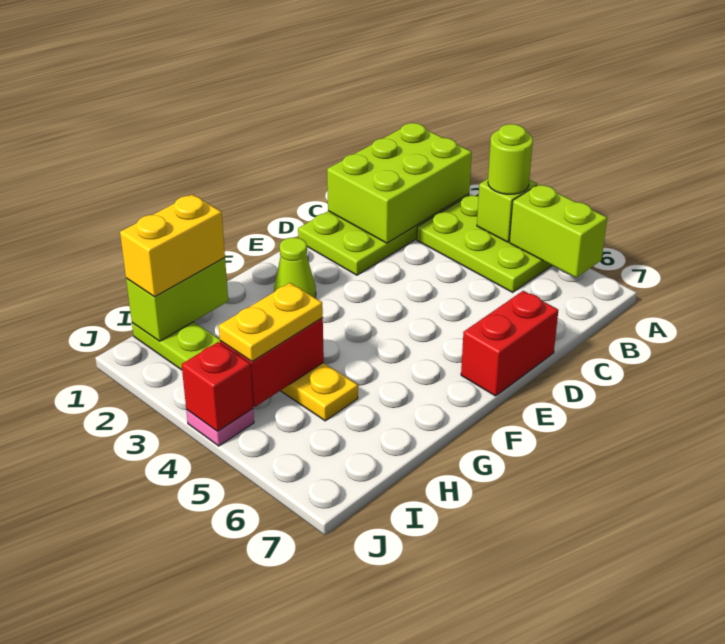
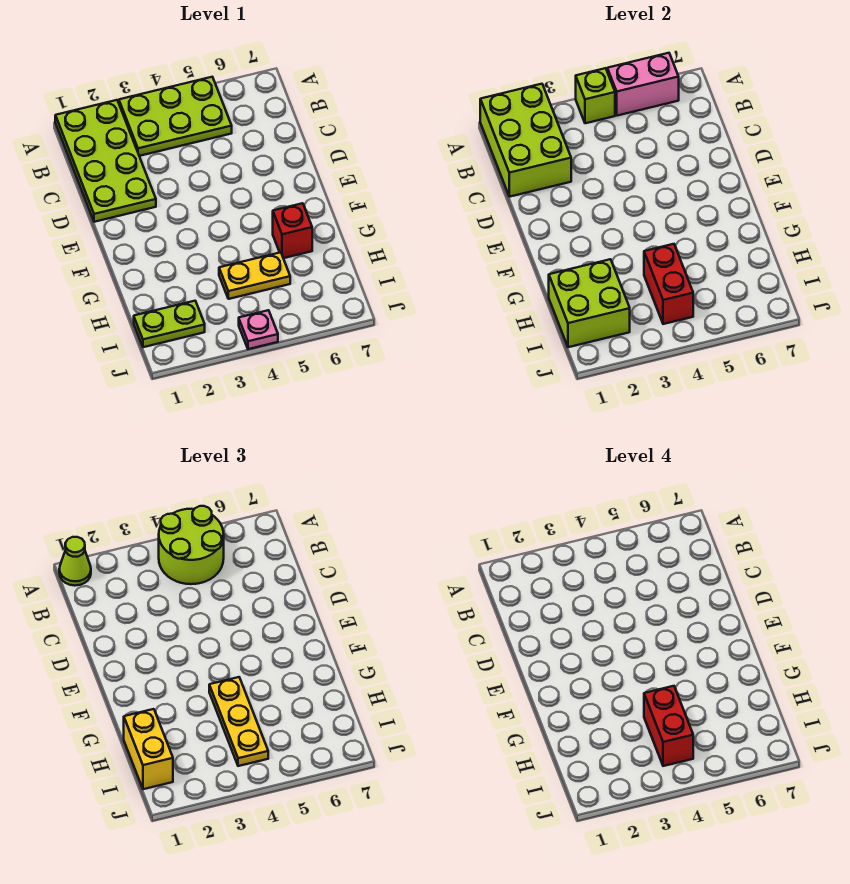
lime 1x1 round brick [488,124,533,194] -> lime 2x2 round brick [159,506,224,584]
lime 1x2 brick [509,184,607,278] -> pink 1x2 brick [607,53,679,116]
red 1x2 brick [461,291,558,396] -> red 1x2 brick moved to [644,686,693,766]
lime 1x1 cone [274,237,316,298] -> lime 1x1 cone moved to [59,537,91,586]
lime 1x2 brick [126,258,228,341] -> lime 2x2 brick [549,259,630,347]
yellow 1x2 plate [219,283,323,361] -> yellow 1x3 plate [209,677,268,766]
red 1x1 brick [182,342,253,431] -> red 1x1 brick moved to [273,203,312,258]

